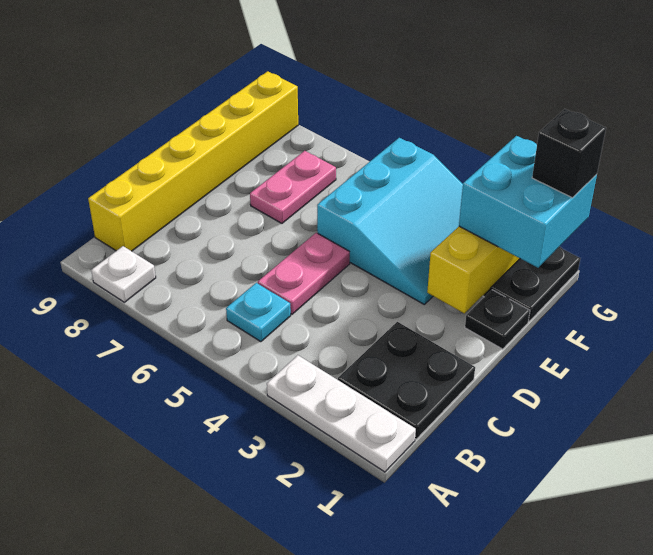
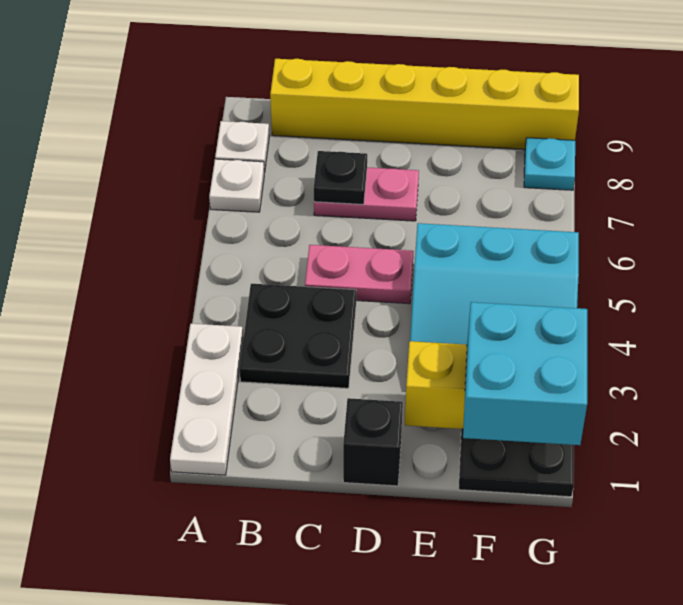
none -> white 1x1 plate [209,159,264,212]
black 2x2 plate [338,322,475,439] -> black 2x2 plate moved to [240,284,356,388]
cyan 1x1 plate [226,283,291,342] -> cyan 1x1 plate moved to [524,138,575,190]
black 1x1 plate [465,290,530,349] -> black 1x1 plate moved to [314,151,367,205]
pink 1x2 plate [250,151,336,223] -> pink 1x2 plate moved to [314,167,419,221]
black 1x1 brick [532,109,606,198] -> black 1x1 brick moved to [343,398,403,486]

